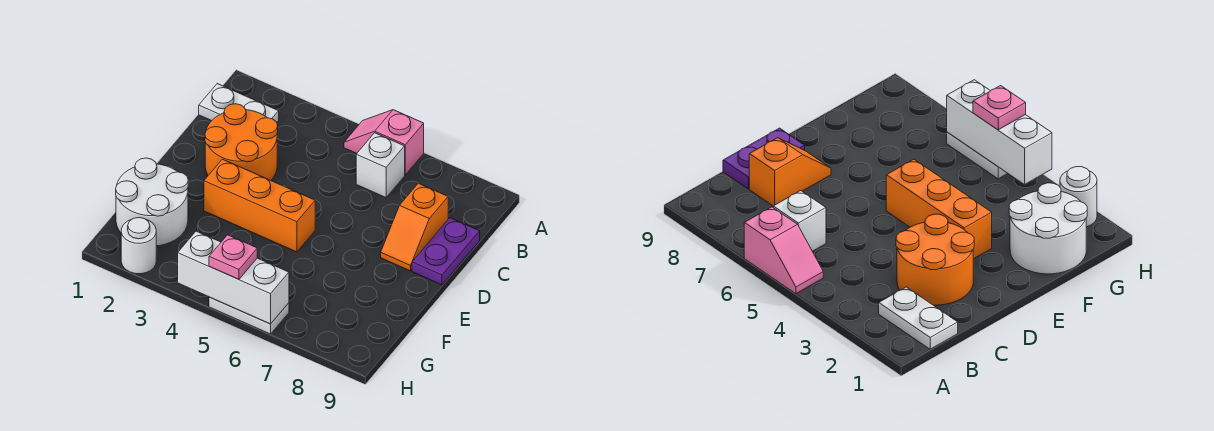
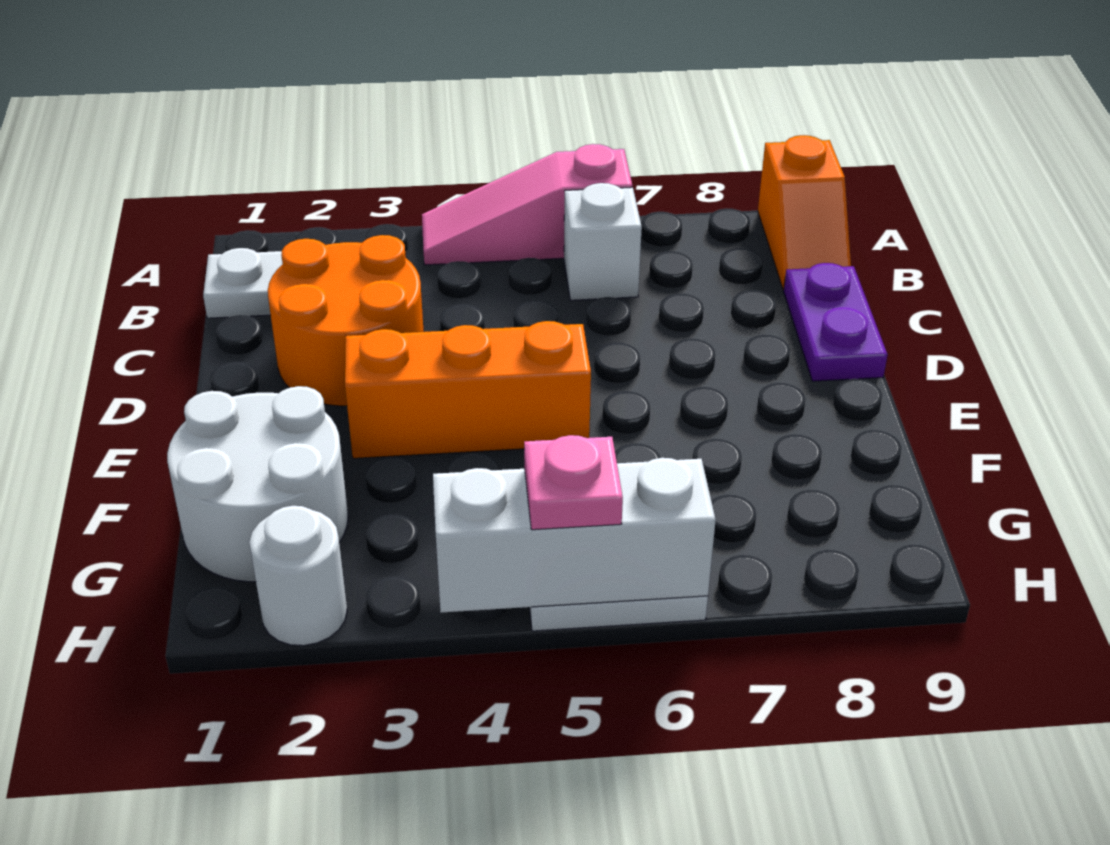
pink 1x2 slope [344,110,424,175] -> pink 1x3 slope [422,144,632,265]
orange 1x2 slope [381,183,448,271] -> orange 1x2 slope moved to [758,135,851,290]

